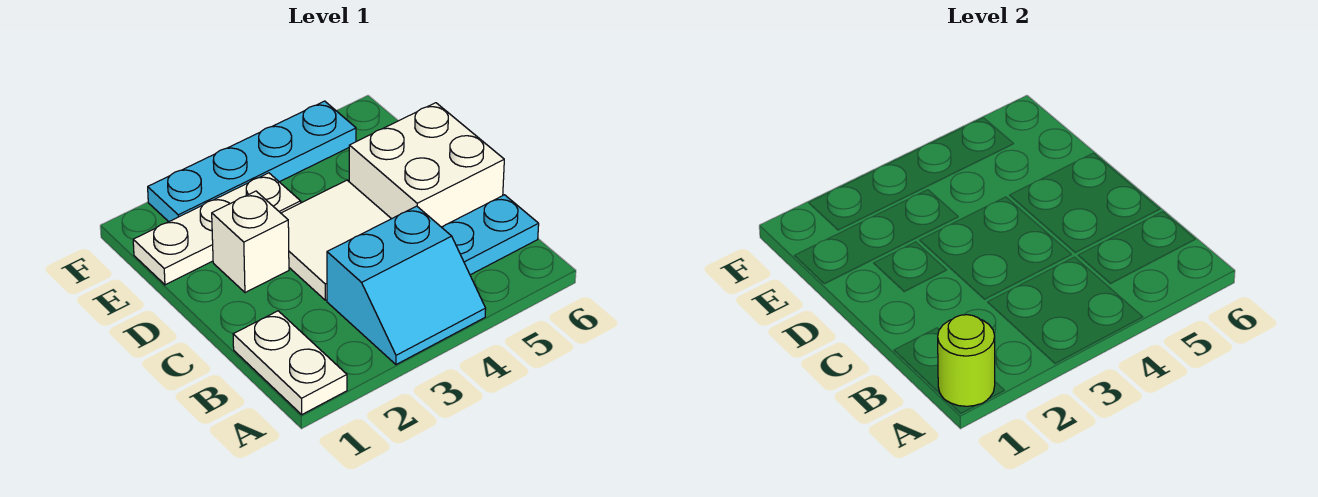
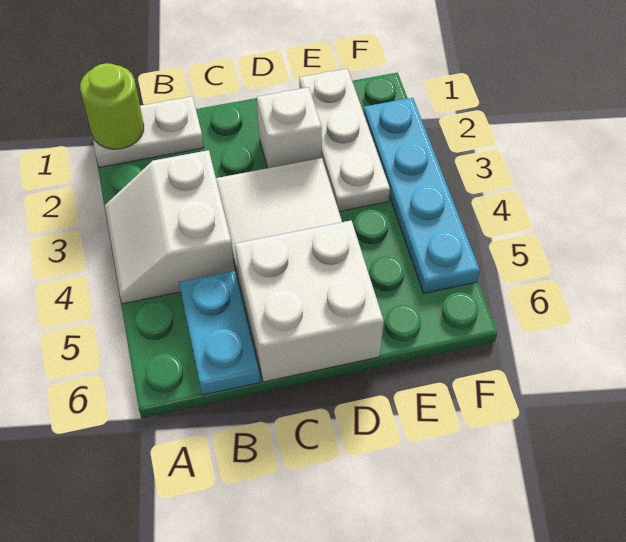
cyan 2x2 slope [327,206,486,365] -> white 2x2 slope [105,150,235,304]

